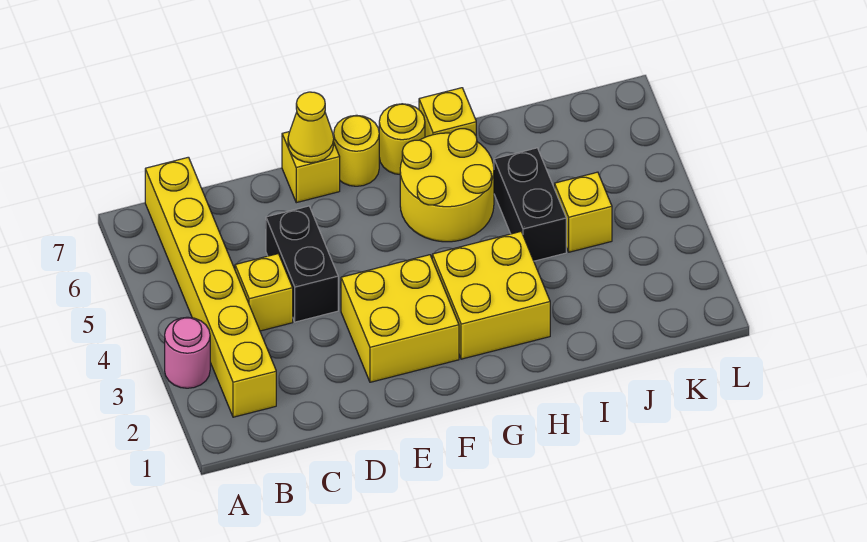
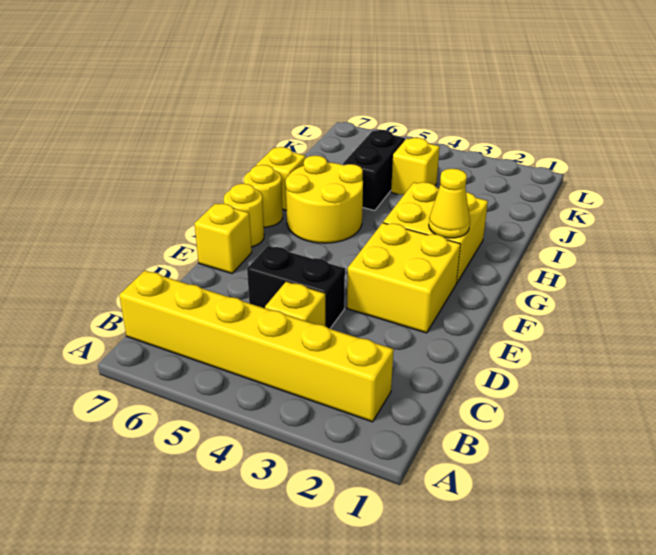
pink 1x1 round brick [165,317,210,388] -> none
yellow 1x1 cone [288,92,334,163] -> yellow 1x1 cone moved to [429,169,470,238]
black 1x2 brick [494,148,566,261] -> black 1x2 brick turned to [343,130,405,211]

